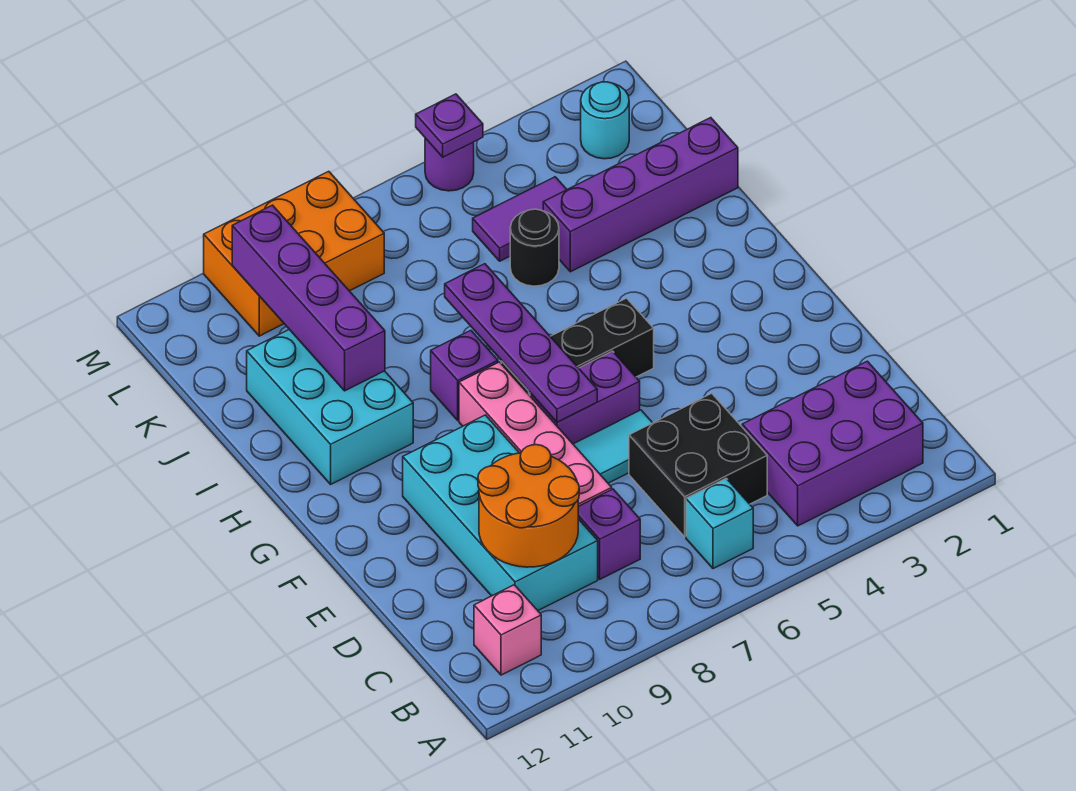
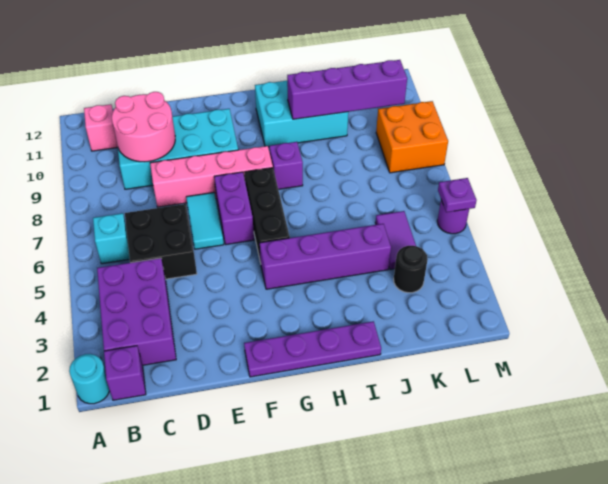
purple 1x1 brick [578,489,640,579] -> purple 1x1 brick moved to [104,346,146,400]
orange 2x2 round brick [478,445,579,567] -> pink 2x2 round brick [112,92,175,162]
purple 1x4 plate [445,264,597,422] -> purple 1x4 plate moved to [244,321,381,377]
purple 1x4 brick [543,118,738,272] -> purple 1x4 brick turned to [260,224,391,289]
black 1x1 round brick [510,209,559,286] -> black 1x1 round brick moved to [394,246,428,293]
cyan 1x1 round brick [581,82,629,159] -> cyan 1x1 round brick moved to [69,354,110,404]
orange 2x3 brick [204,171,384,336] -> orange 2x2 brick [376,101,448,173]

